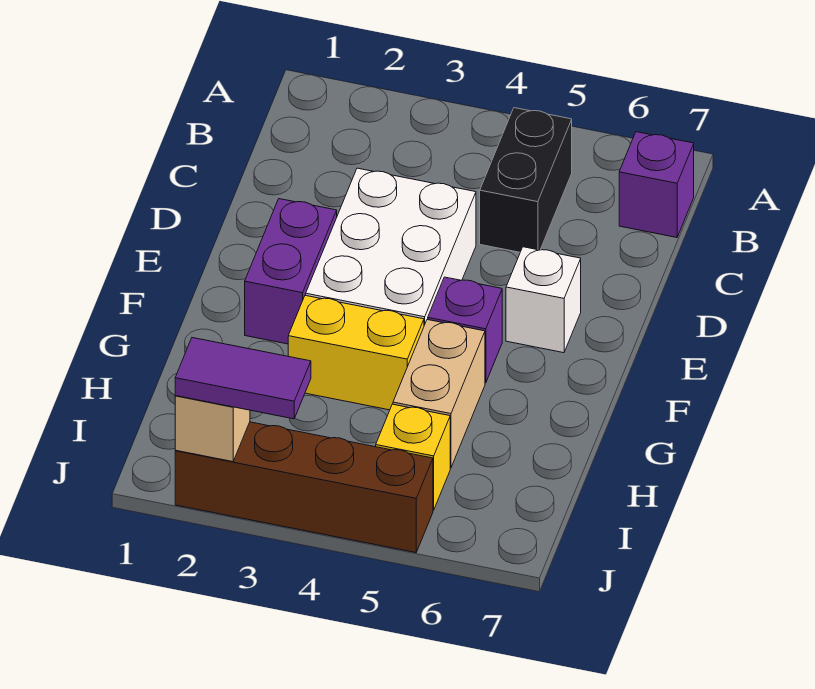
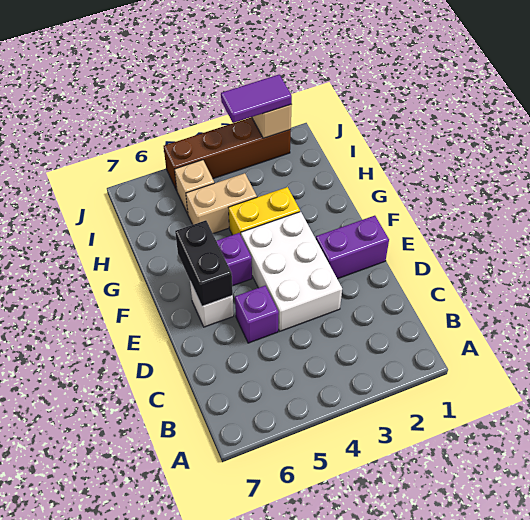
black 1x2 brick [480,108,572,252] -> black 1x2 brick moved to [175,220,233,306]
purple 1x1 brick [619,132,694,238] -> purple 1x1 brick moved to [235,286,279,343]
purple 1x2 brick [245,199,337,344] -> purple 1x2 brick turned to [316,216,389,279]
tan 1x2 brick [393,320,485,468] -> tan 1x2 brick turned to [186,173,257,234]
yellow 1x1 brick [376,404,450,510] -> tan 1x1 brick [175,160,214,214]

